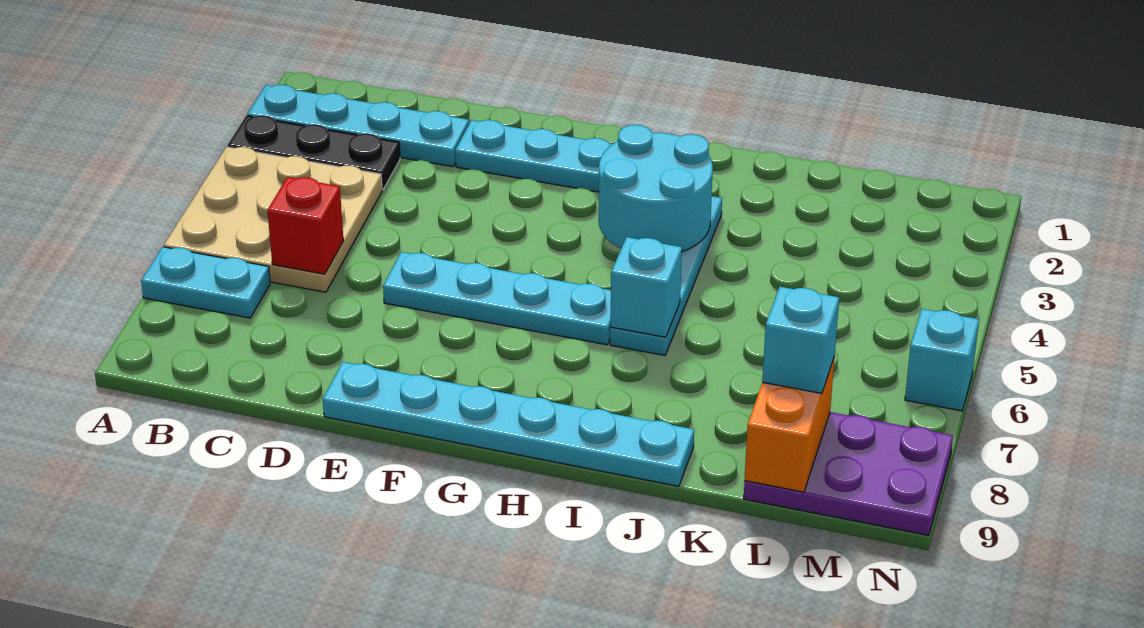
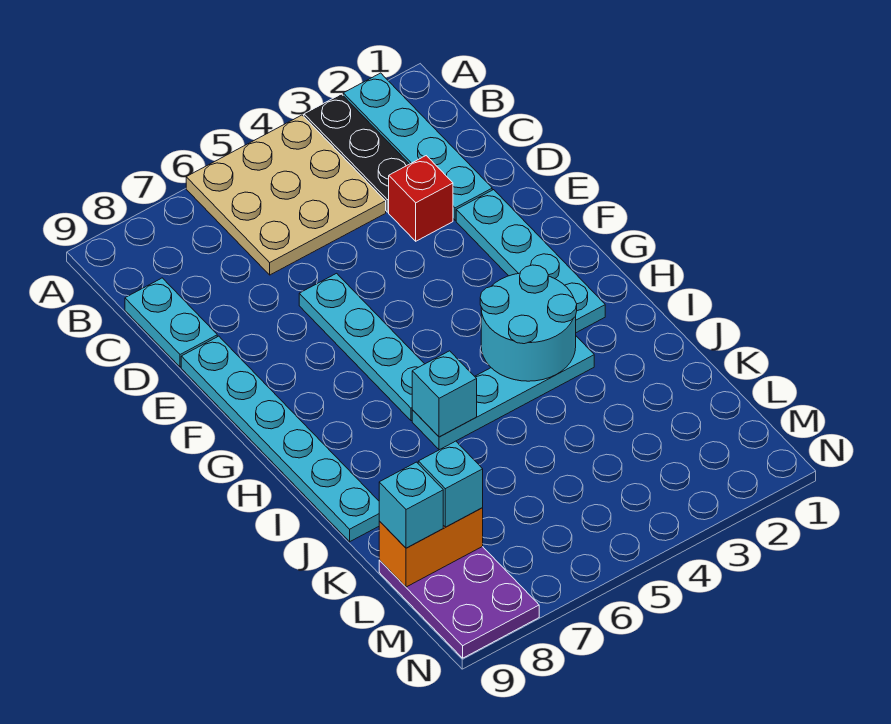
cyan 1x2 plate [141,247,270,318] -> cyan 1x2 plate moved to [125,278,217,367]
red 1x1 brick [268,177,344,274] -> red 1x1 brick moved to [389,156,453,241]
cyan 1x1 brick [905,309,979,411] -> cyan 1x1 brick moved to [379,462,443,548]

